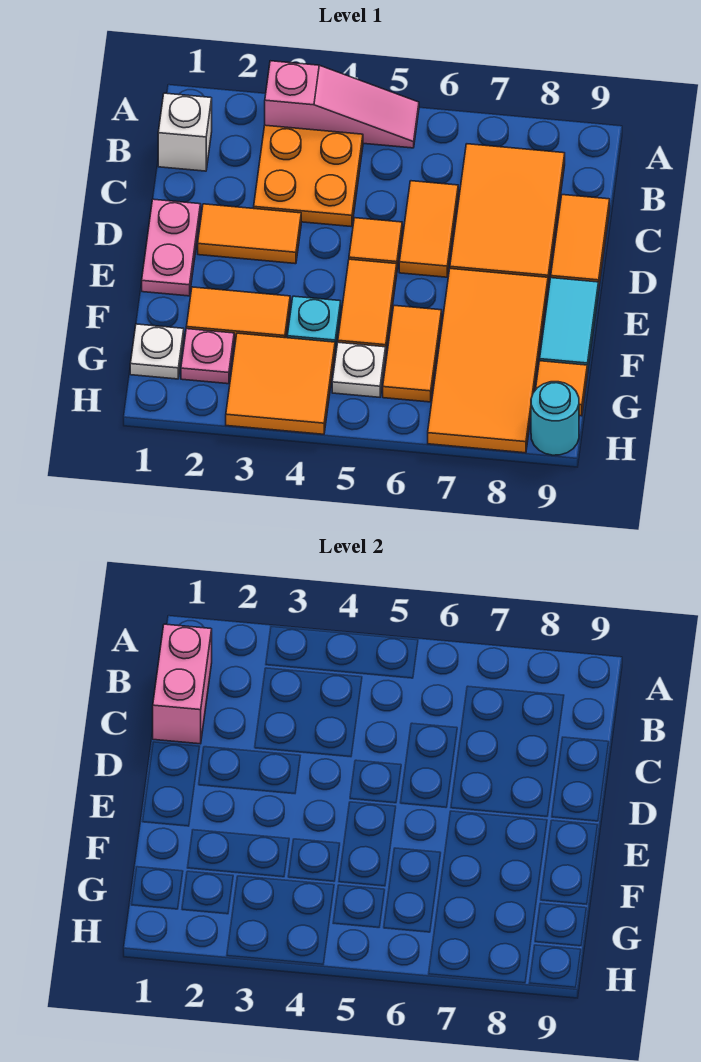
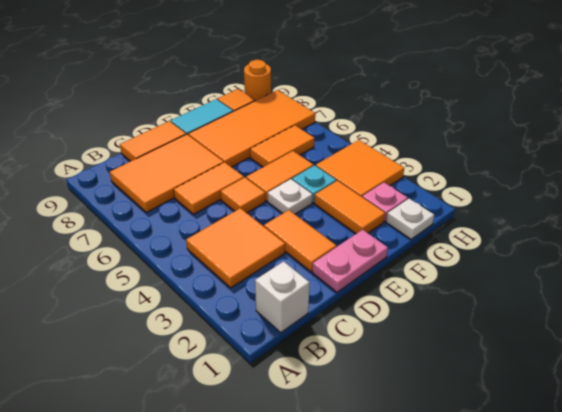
pink 1x3 slope [265,61,419,148] -> none
pink 1x2 brick [153,624,212,744] -> none
orange 2x2 plate [254,125,363,227] -> orange 2x2 tile [186,208,285,288]
white 1x1 plate [332,342,386,397] -> white 1x1 plate moved to [268,179,313,214]
cyan 1x1 round brick [531,382,579,455] -> orange 1x1 round brick [244,60,271,100]

